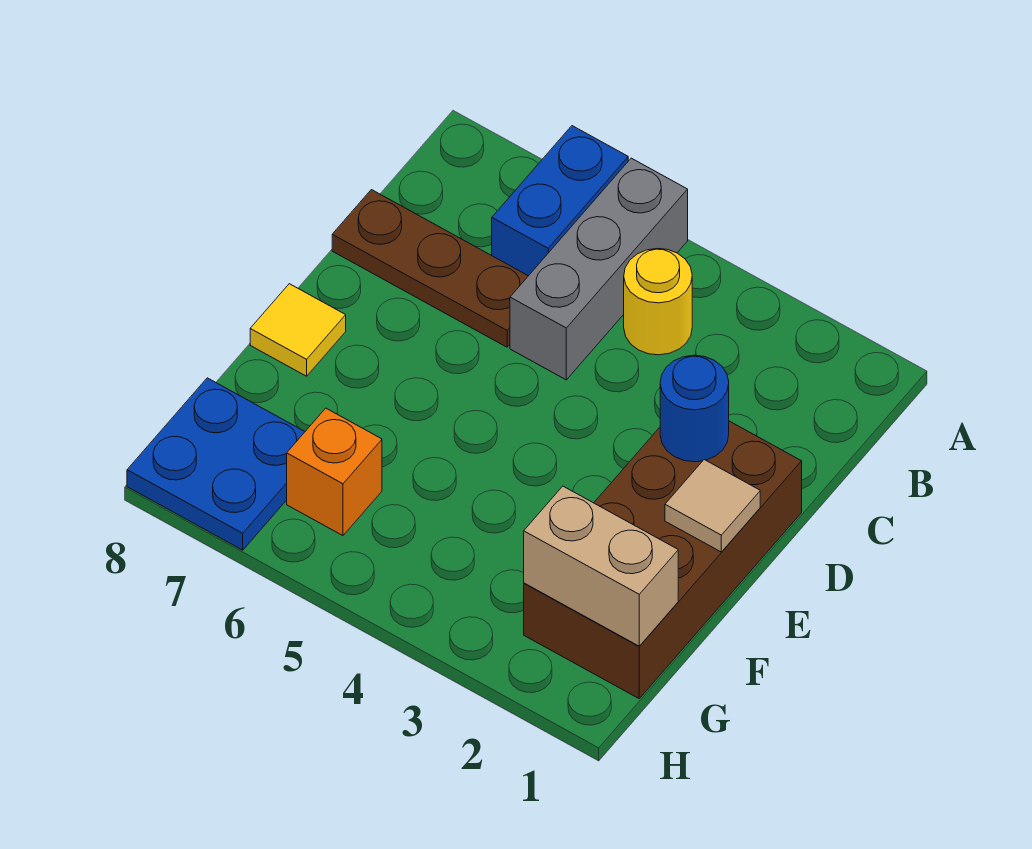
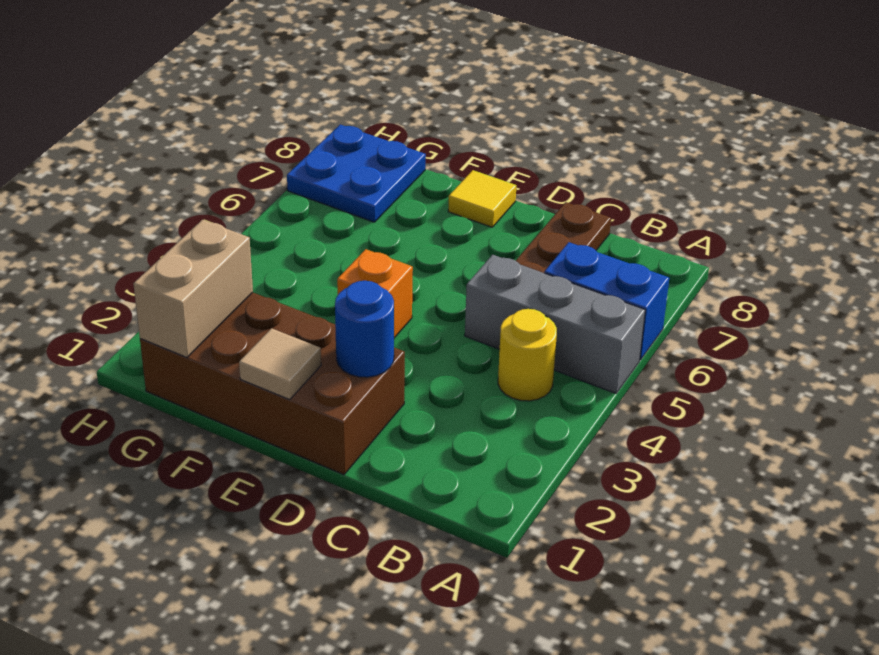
orange 1x1 brick [287,408,382,536] -> orange 1x1 brick moved to [337,249,413,338]

